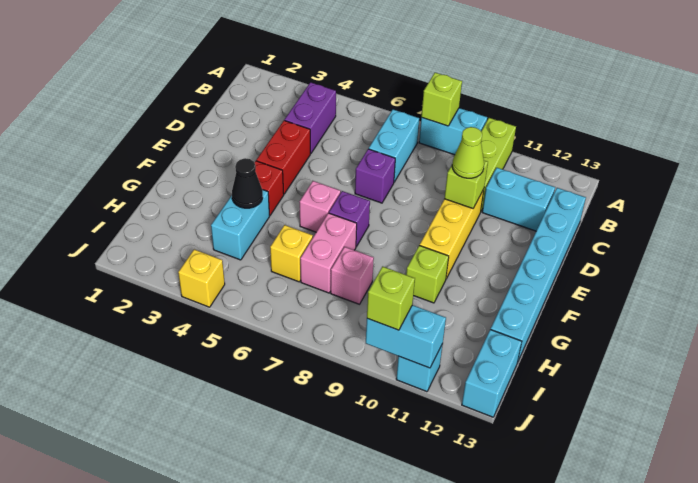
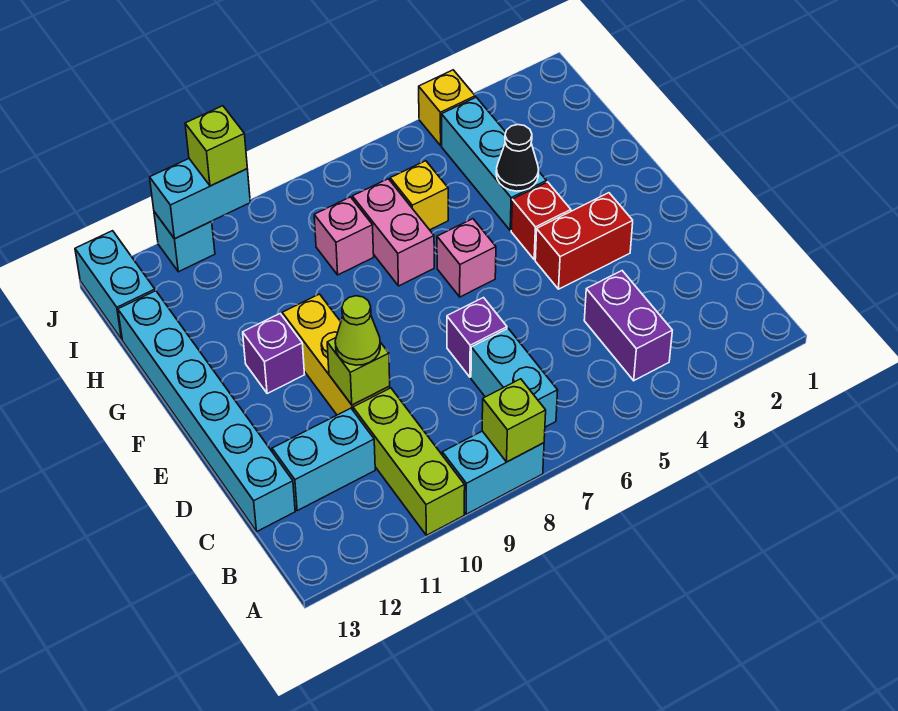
red 1x2 brick [256,120,310,194] -> red 1x2 brick turned to [535,193,633,289]
purple 1x1 brick [329,191,370,247] -> purple 1x1 brick moved to [243,314,305,394]
cyan 1x2 brick [211,190,270,260] -> cyan 1x3 brick [442,97,546,231]
lime 1x1 brick [406,245,449,303] -> none

